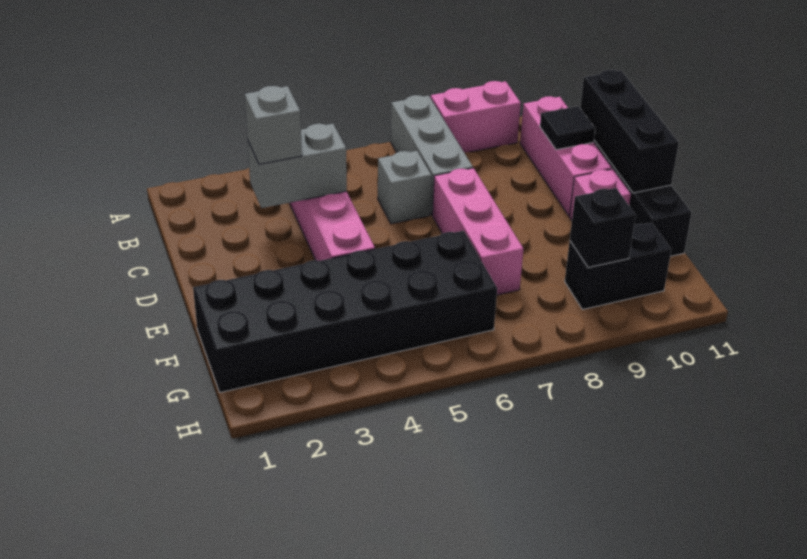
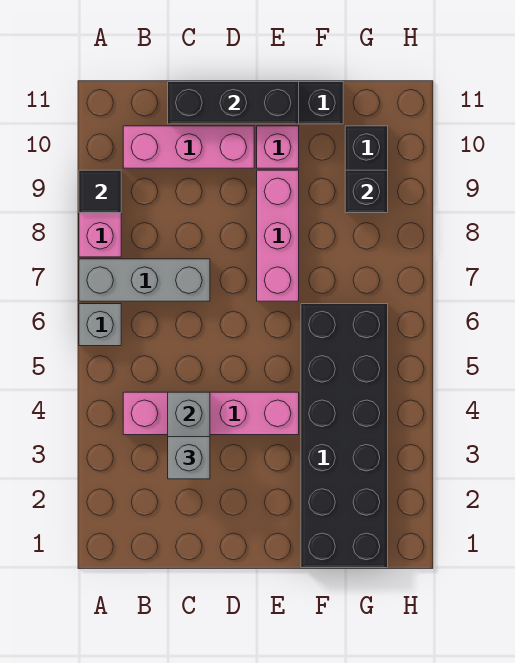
grey 1x1 brick [378,151,431,224] -> grey 1x1 brick moved to [79,304,121,346]
black 1x1 tile [540,106,595,150] -> black 1x1 tile moved to [79,170,121,213]
pink 1x3 brick [433,168,523,295] -> pink 1x3 brick turned to [257,170,299,301]

